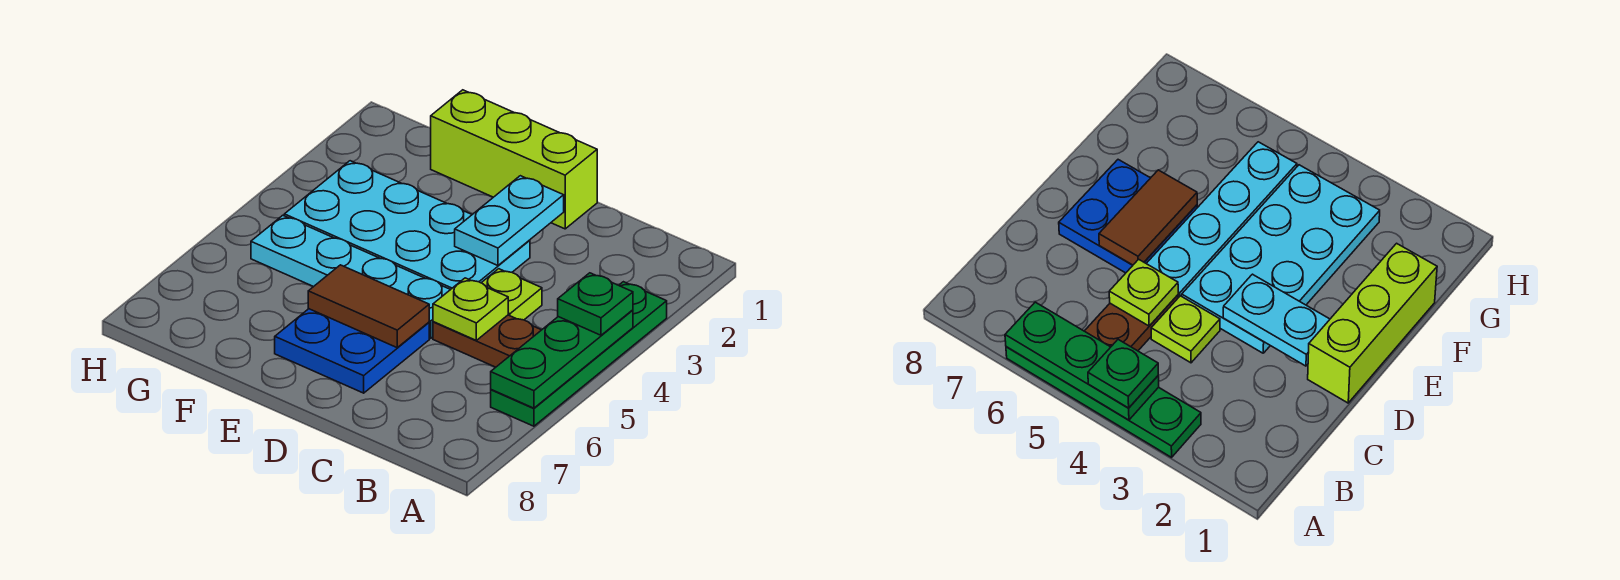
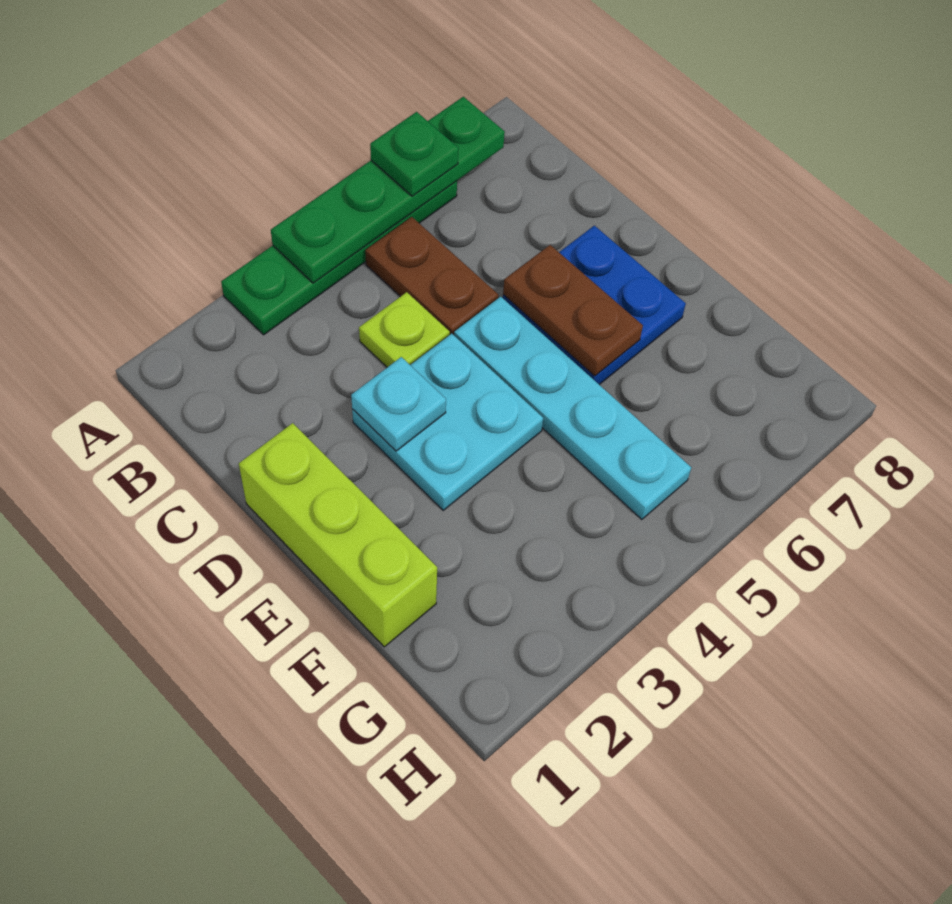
green 1x3 plate [491,310,633,408] -> green 1x4 plate [271,97,505,283]
green 1x1 plate [558,273,633,335] -> green 1x1 plate moved to [370,112,458,196]
lime 1x1 plate [433,278,508,340] -> none
cyan 1x2 plate [455,176,564,265] -> cyan 1x1 plate [351,357,446,451]
cyan 2x4 plate [284,161,530,289] -> cyan 2x2 plate [352,334,543,510]
brown 1x2 tile [308,265,429,347] -> brown 1x2 plate [503,245,643,376]

